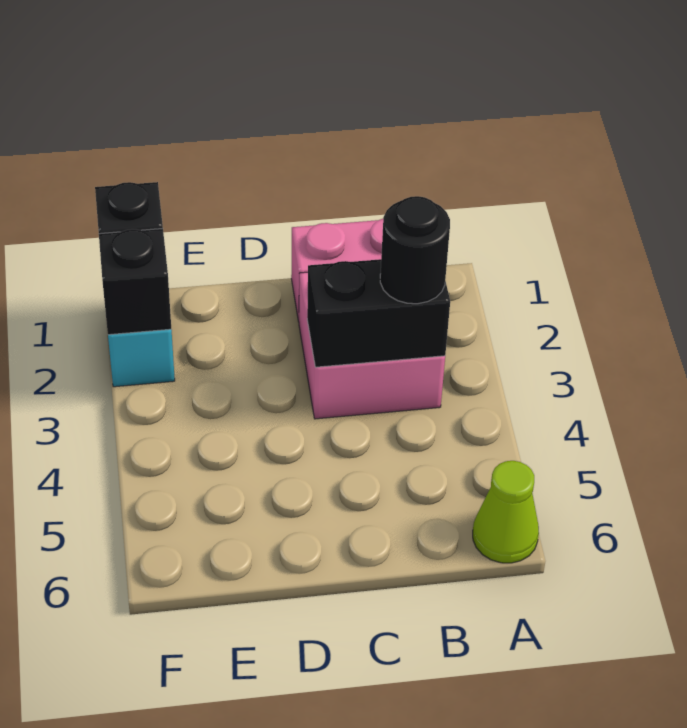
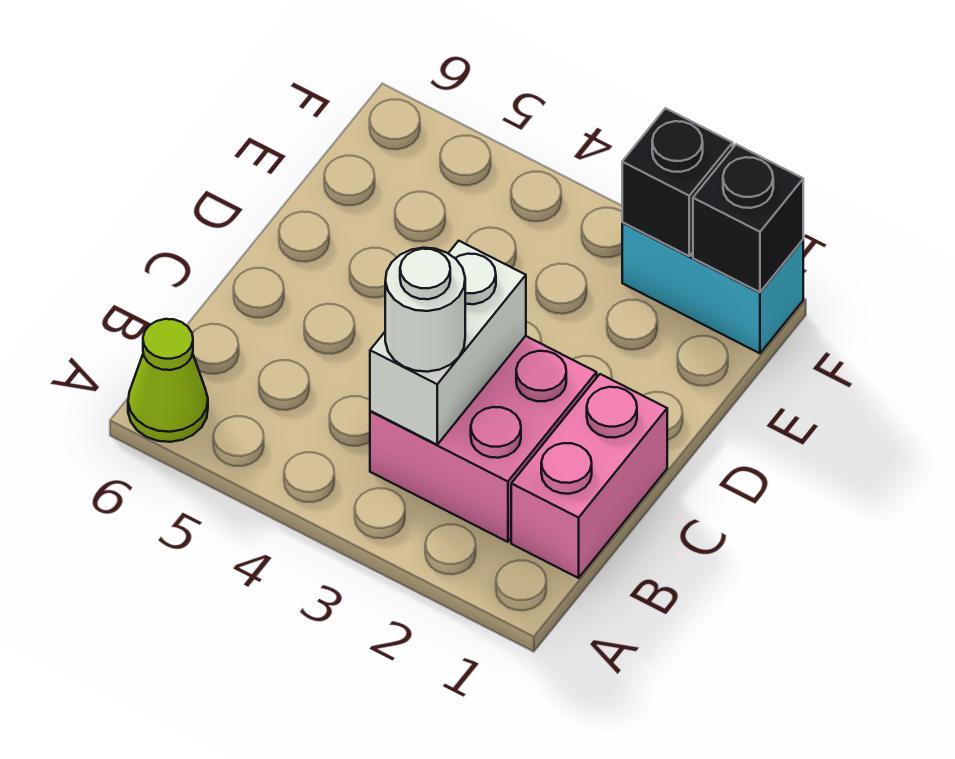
black 1x2 brick [307,259,450,367] -> white 1x2 brick [370,241,526,445]
black 1x1 round brick [380,196,450,304] -> white 1x1 round brick [385,248,465,372]

